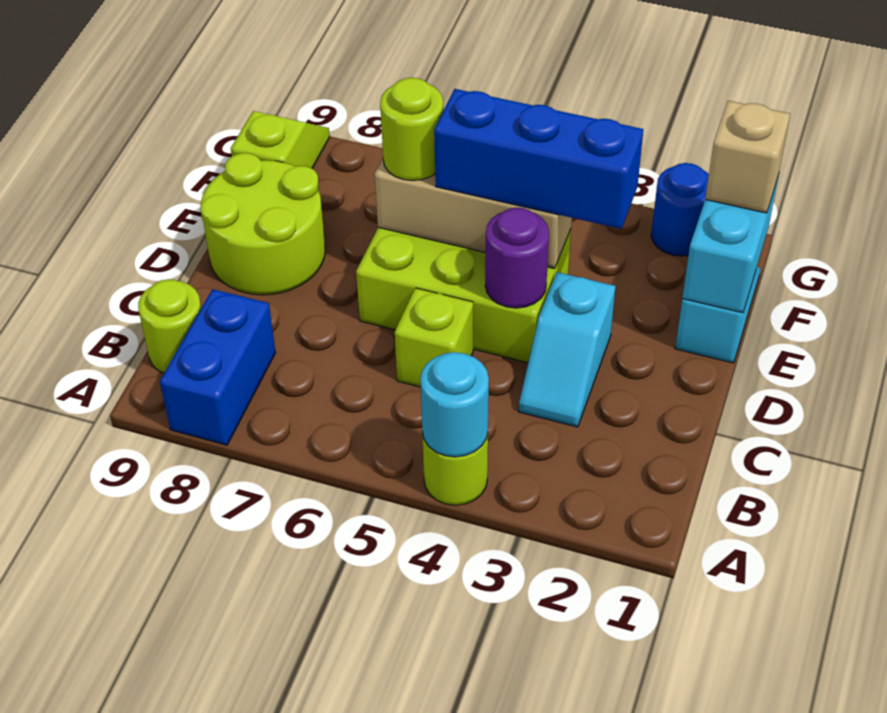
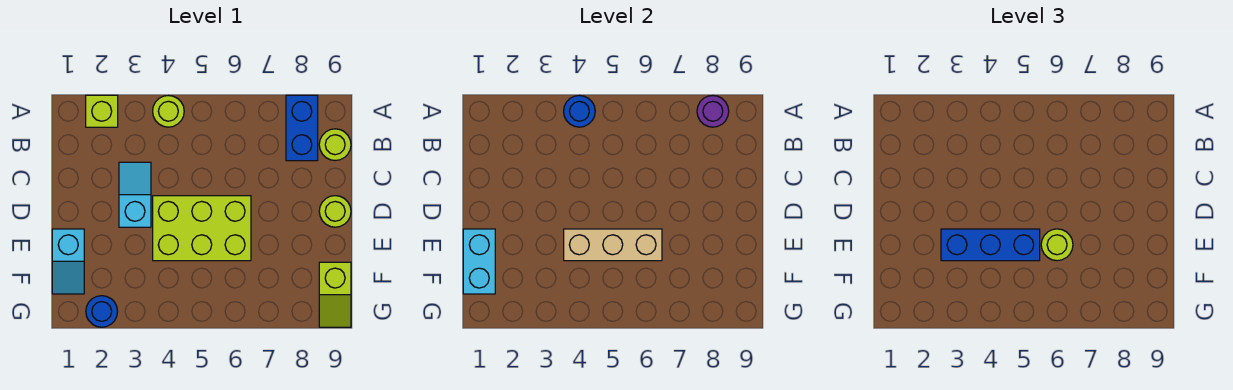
cyan 1x1 round brick [420,352,489,457] -> blue 1x1 round brick [564,96,595,127]
lime 1x1 brick [395,288,473,387] -> lime 1x1 brick moved to [86,95,118,127]
purple 1x1 round brick [485,208,549,308] -> purple 1x1 round brick moved to [697,96,729,127]
lime 2x2 round brick [200,153,325,295] -> lime 1x1 round brick [319,196,351,227]
tan 1x1 brick [705,101,790,213] -> none

